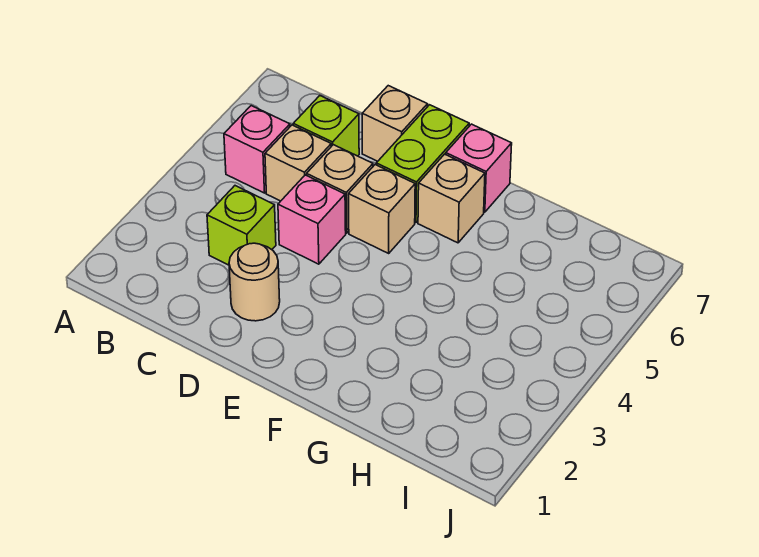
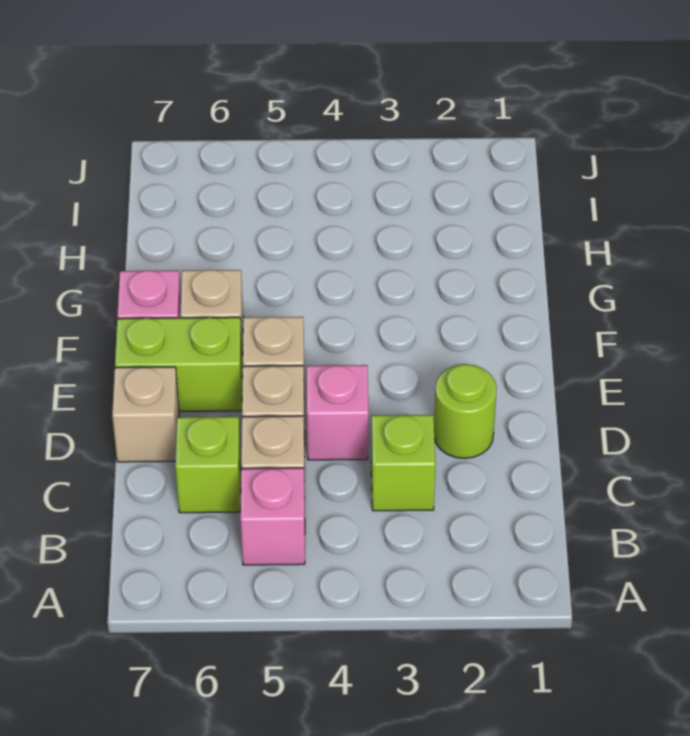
tan 1x1 round brick [229,243,280,321] -> lime 1x1 round brick [434,364,497,459]

